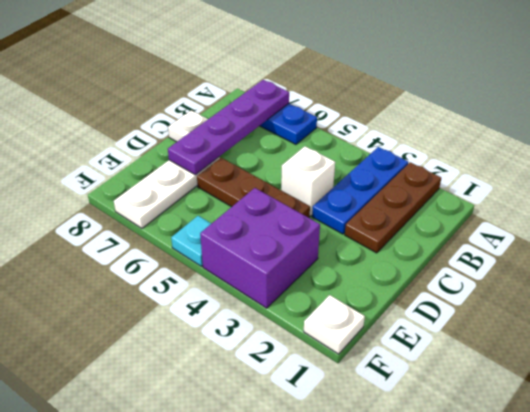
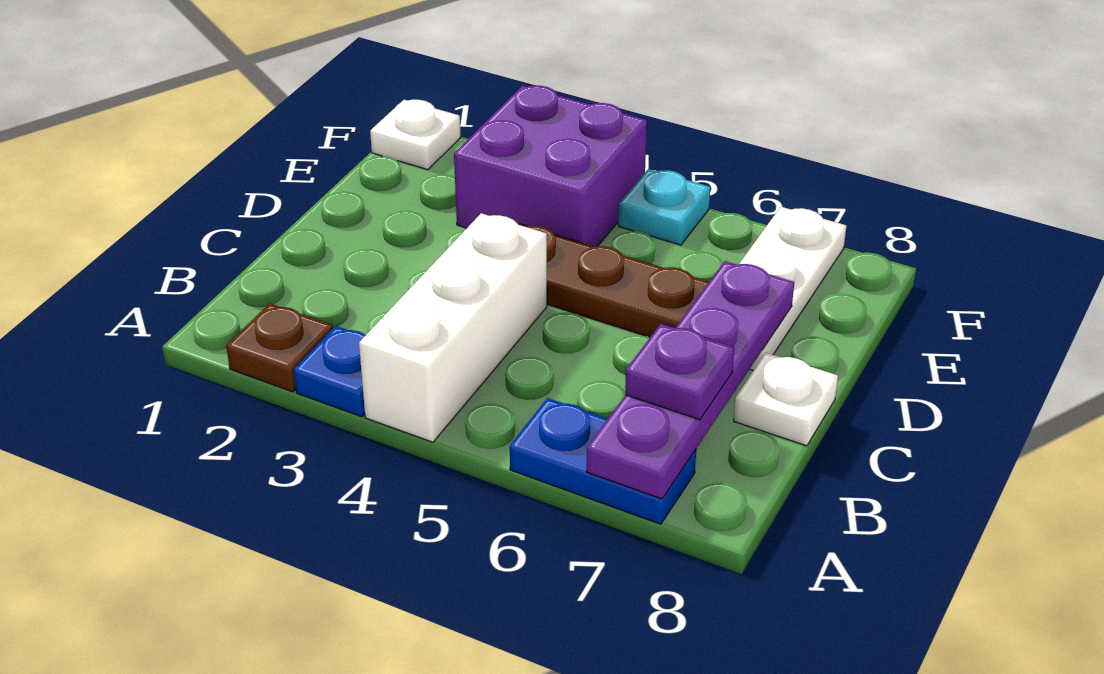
brown 1x3 plate [345,162,441,253] -> brown 1x1 plate [226,303,333,392]
blue 1x3 plate [312,147,408,234] -> blue 1x1 plate [294,326,366,417]
none -> purple 1x1 plate [625,324,734,420]
white 1x1 brick [281,146,335,216] -> white 1x3 brick [359,213,547,442]

